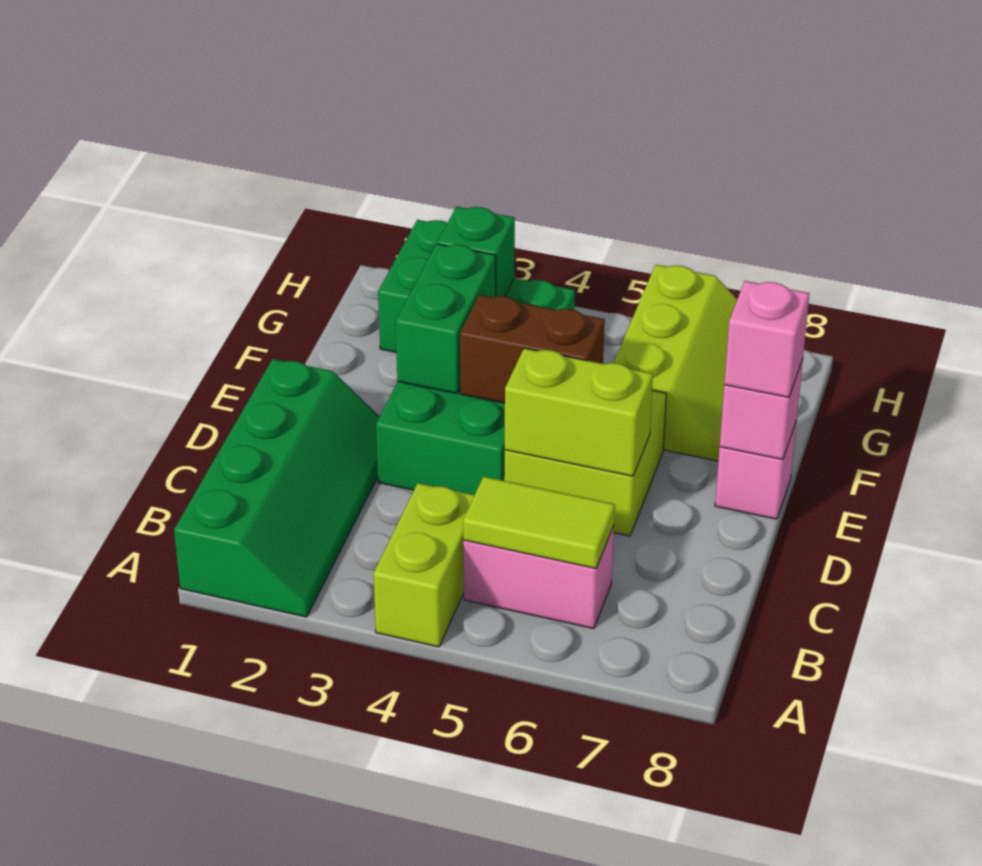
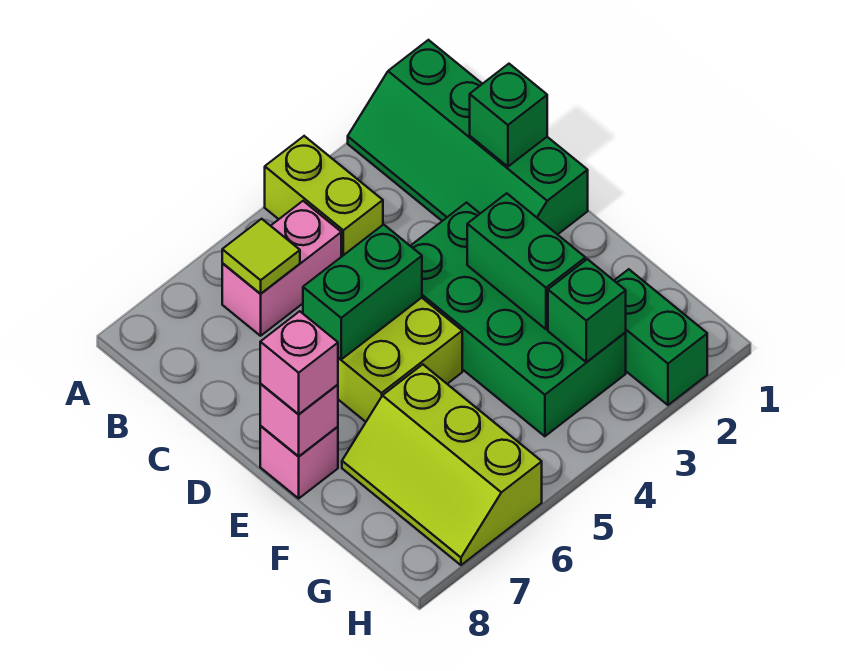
lime 1x2 tile [463,477,615,569] -> lime 1x1 tile [222,219,300,294]
none -> green 1x1 brick [470,64,547,167]
lime 1x2 brick [505,348,653,476] -> green 1x2 brick [303,224,422,359]
brown 1x2 brick [460,295,605,403] -> none

